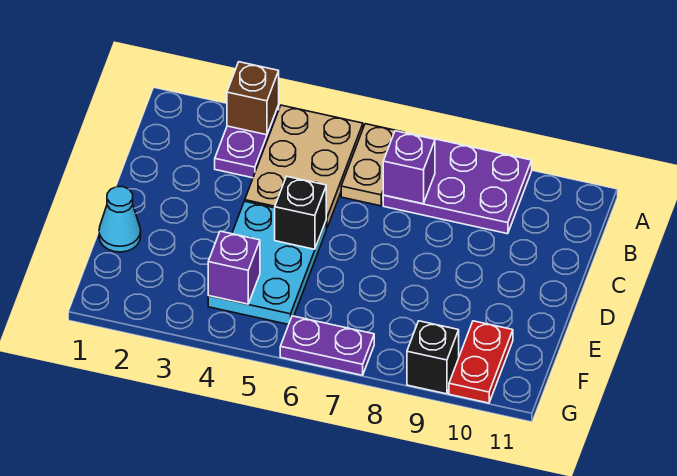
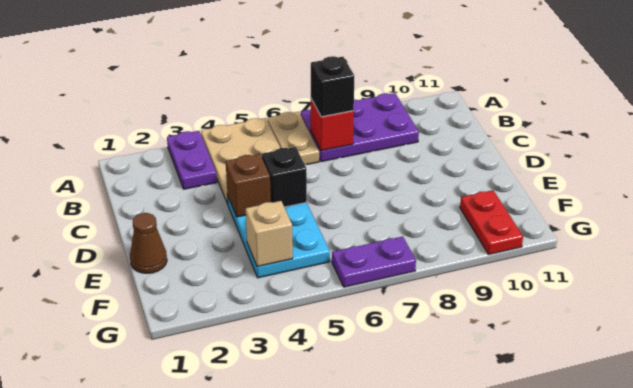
brown 1x1 brick [227,62,279,135] -> brown 1x1 brick moved to [226,154,271,217]
purple 1x1 brick [383,131,435,204] -> red 1x1 brick [311,99,354,151]
cyan 1x1 cone [99,187,141,252] -> brown 1x1 cone [130,213,167,273]
purple 1x1 brick [208,231,260,304] -> tan 1x1 brick [246,201,293,267]
black 1x1 brick [407,321,459,394] -> black 1x1 brick moved to [311,56,354,117]

